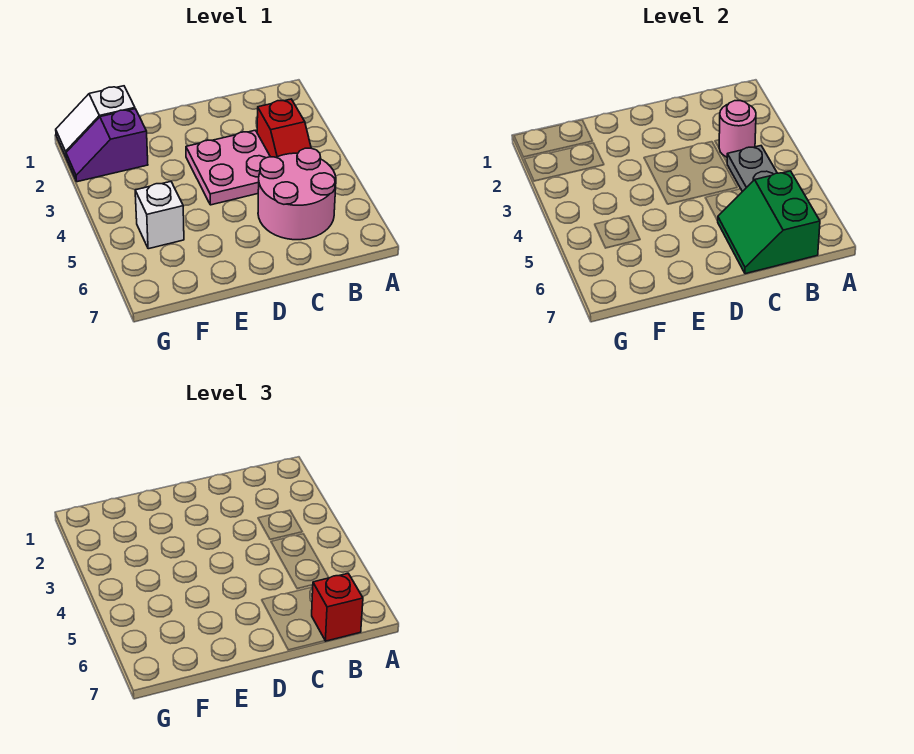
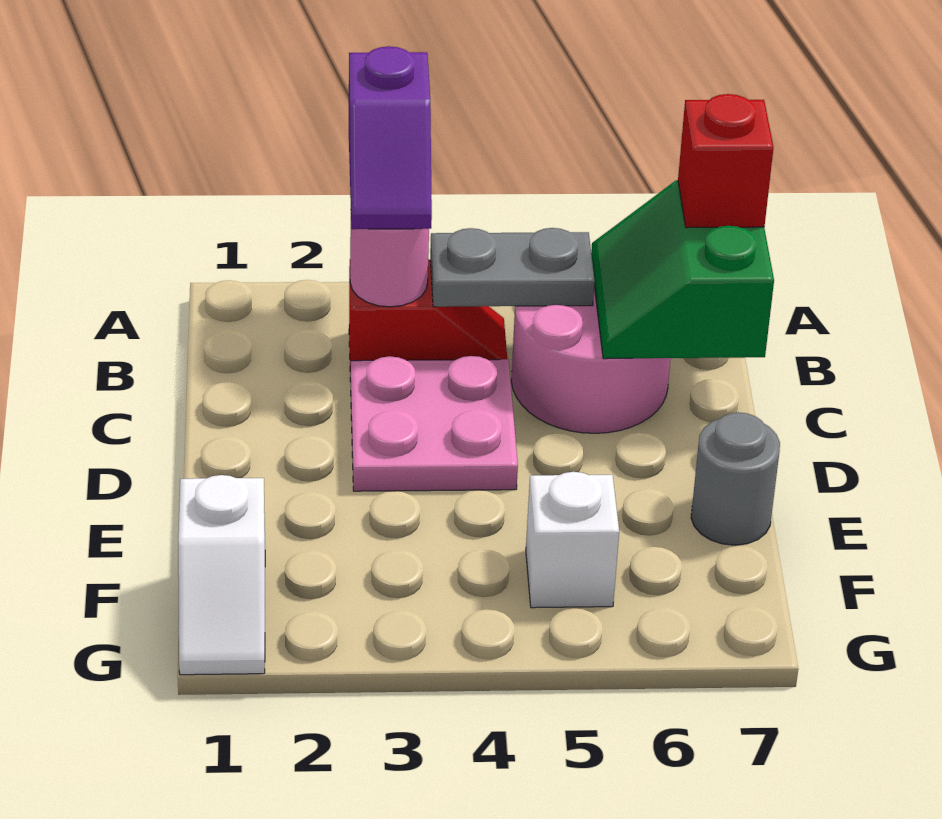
green 2x2 slope [717,171,820,274] -> green 2x2 slope turned to [591,180,774,359]
none -> grey 1x1 round brick [691,412,780,545]
purple 1x2 slope [66,109,148,182] -> purple 1x2 slope moved to [349,46,432,229]

